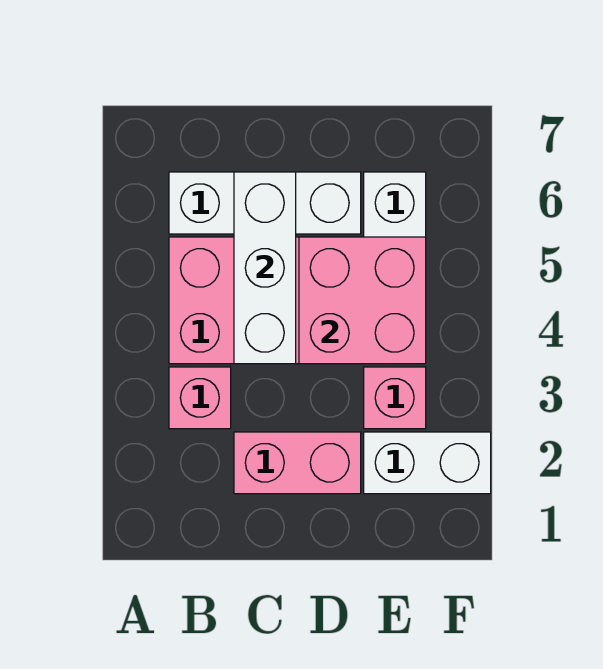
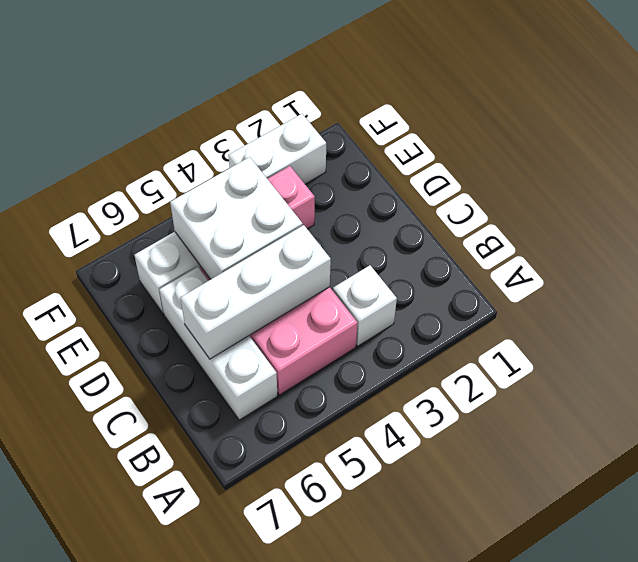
pink 1x1 brick [169,367,231,429] -> white 1x1 brick [333,265,397,346]
pink 1x2 brick [234,432,361,494] -> none
pink 2x2 brick [299,237,426,364] -> white 2x2 brick [170,157,303,279]
white 1x2 brick [364,432,491,494] -> white 1x2 brick turned to [228,114,326,184]

